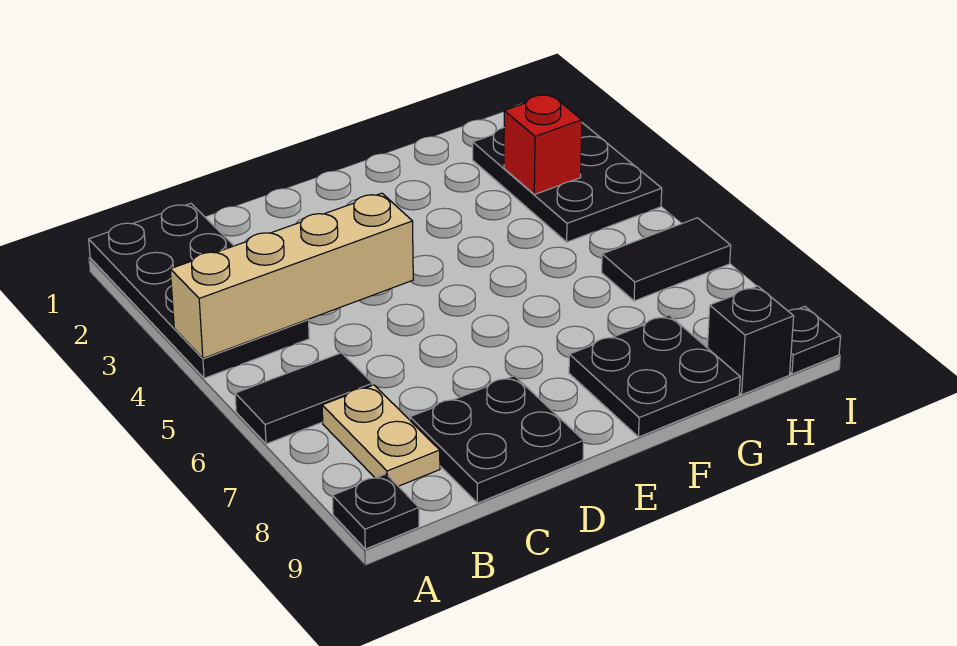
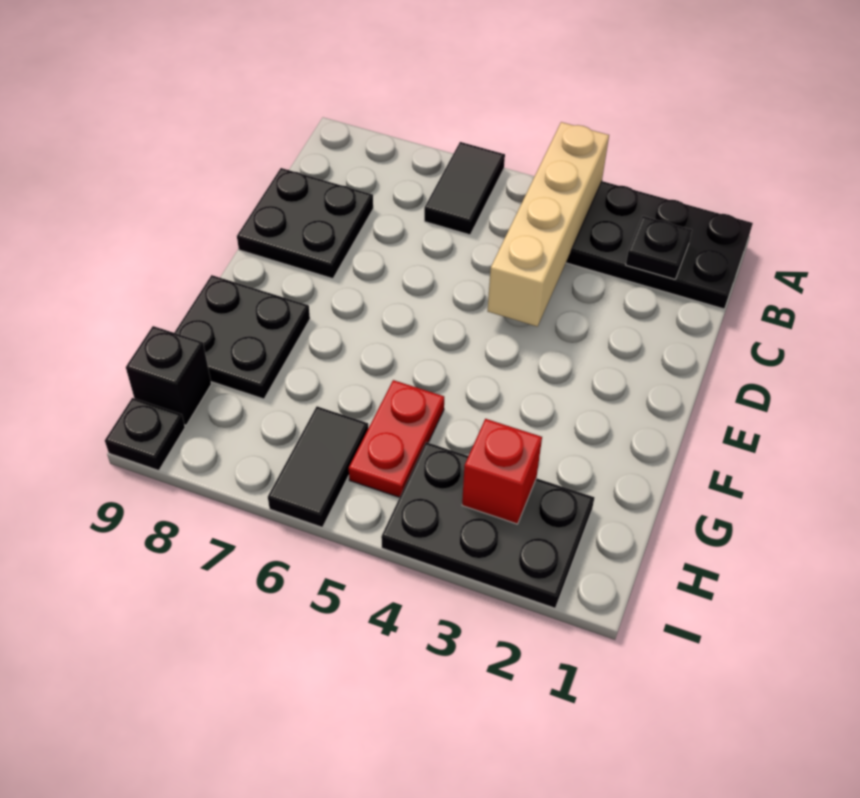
black 1x1 plate [332,474,419,549] -> black 1x1 plate moved to [626,216,692,279]
tan 1x2 plate [322,385,440,486] -> none
none -> red 1x2 plate [349,380,444,497]

